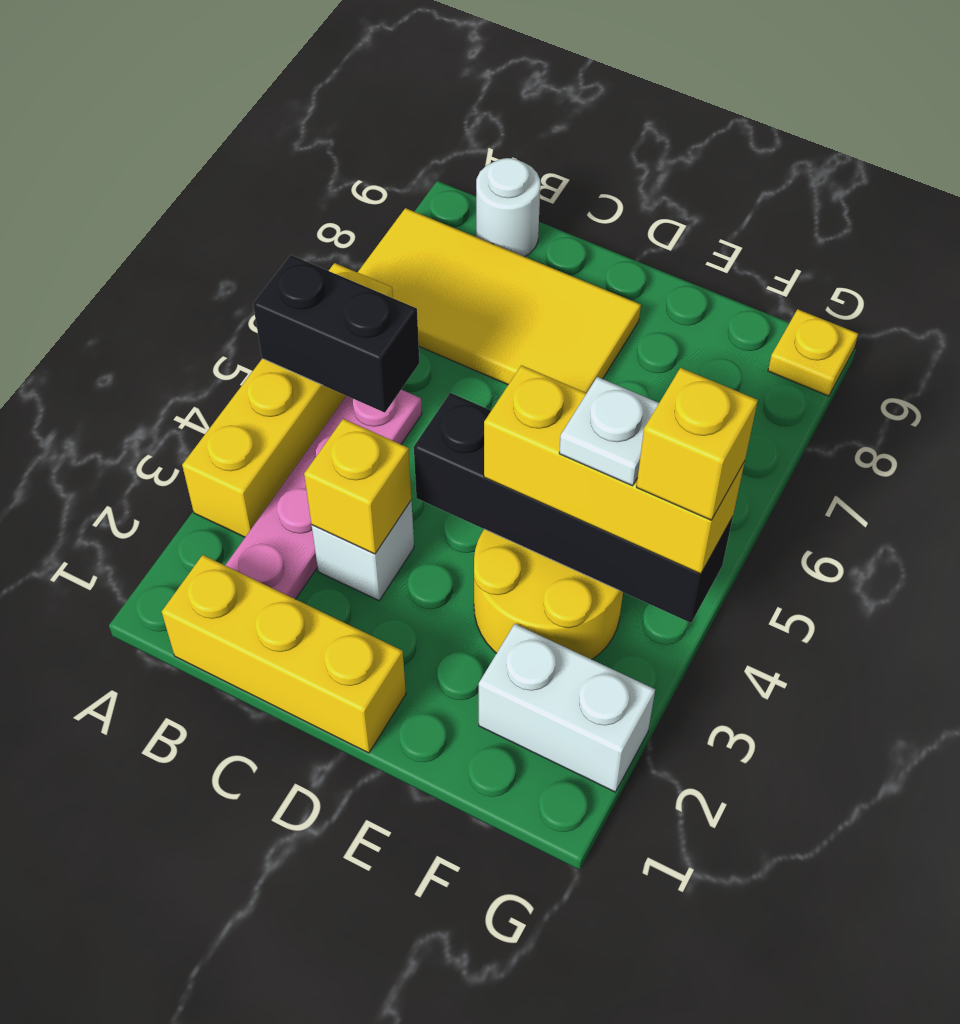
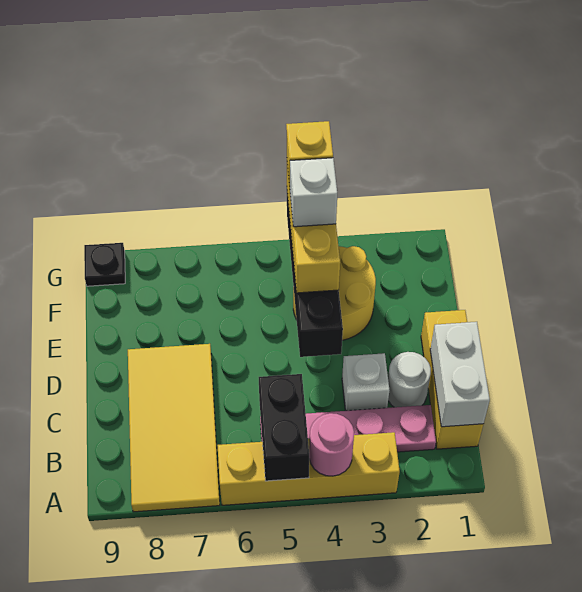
none -> pink 1x1 round brick [309,413,354,476]
white 1x1 round brick [476,158,540,257] -> white 1x1 round brick moved to [388,352,431,407]
yellow 1x1 brick [304,419,411,554] -> none
white 1x2 brick [479,624,655,792] -> white 1x2 brick moved to [430,322,490,427]
white 1x1 plate [559,377,659,486] -> white 1x1 brick [290,158,337,227]
yellow 1x1 plate [768,309,858,396] -> black 1x1 plate [84,243,125,286]

